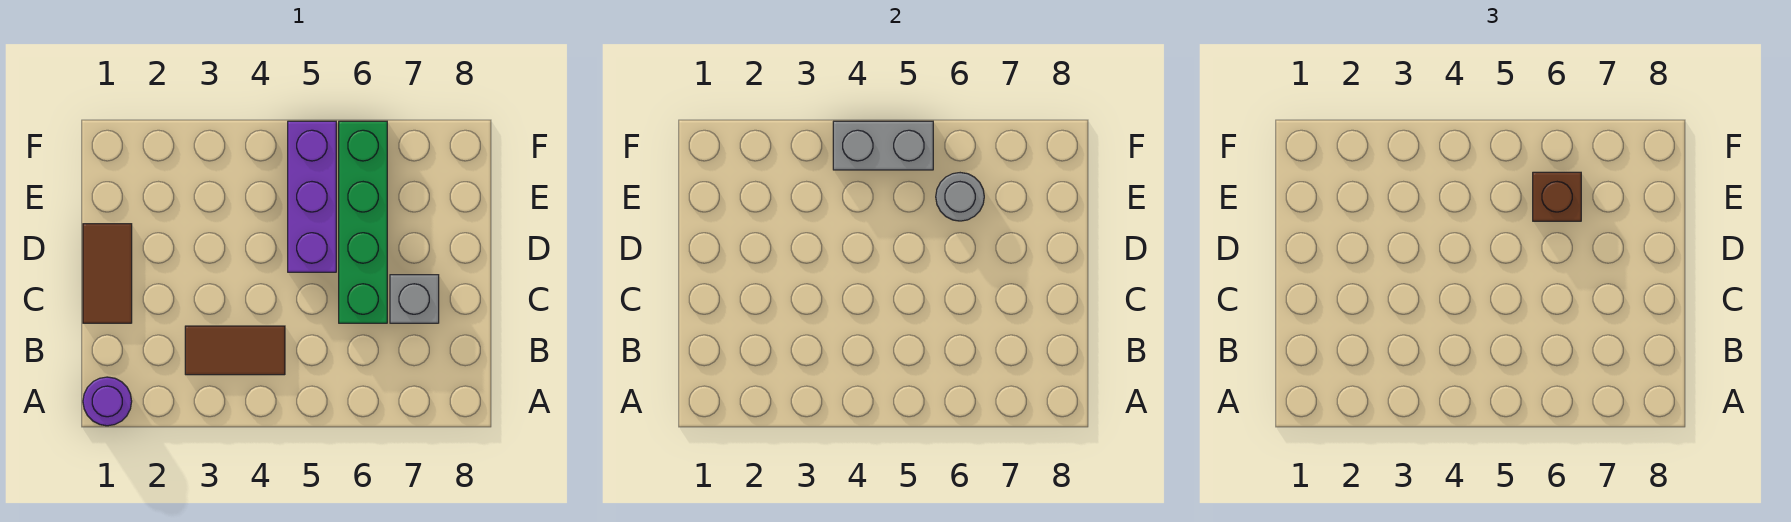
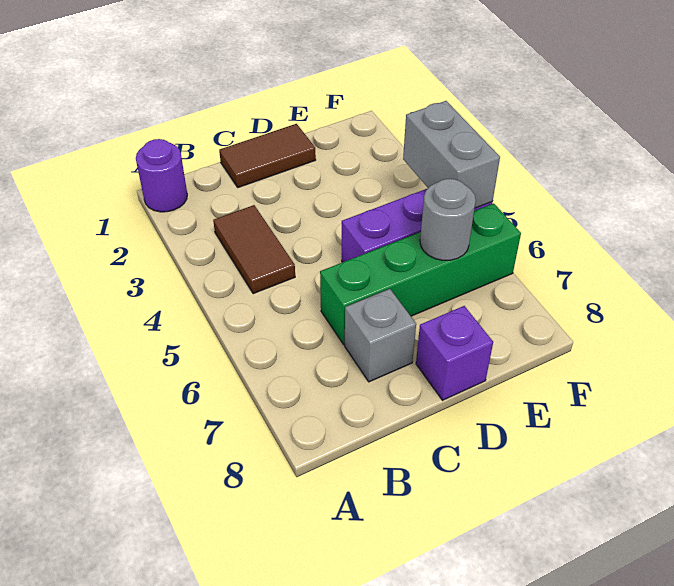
none -> purple 1x1 brick [416,306,493,400]
brown 1x1 brick [1533,172,1581,221] -> none

